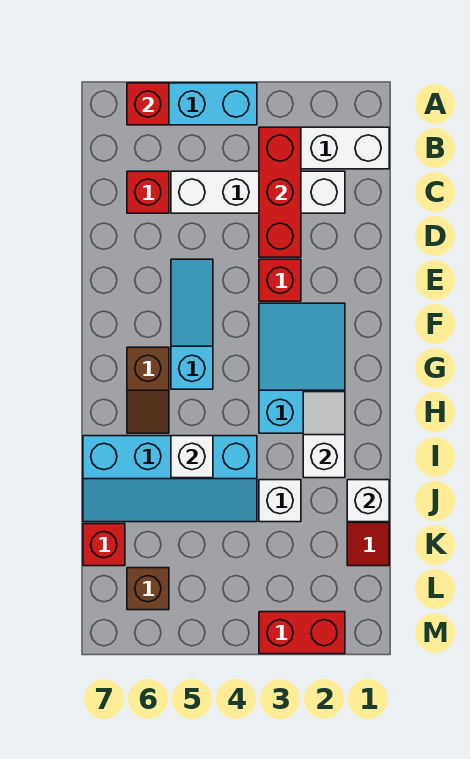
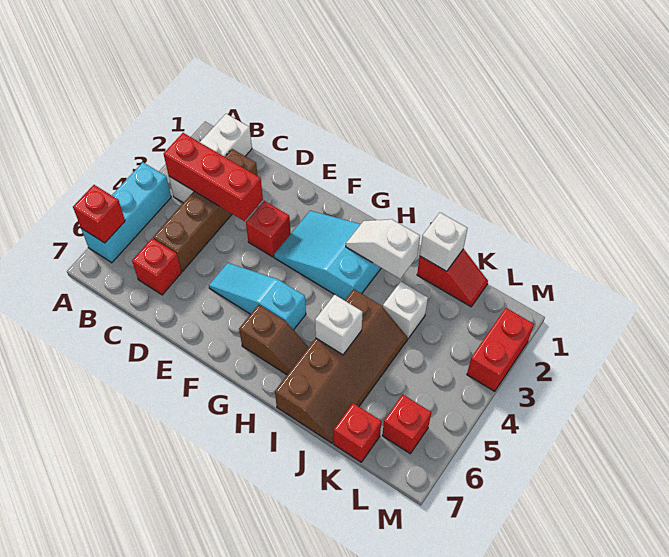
white 1x4 brick [171,171,345,213] -> brown 1x4 brick [153,149,258,271]
cyan 2x4 slope [83,436,257,522] -> brown 2x4 slope [275,289,408,443]
brown 1x1 brick [127,568,169,610] -> red 1x1 brick [382,394,431,453]

